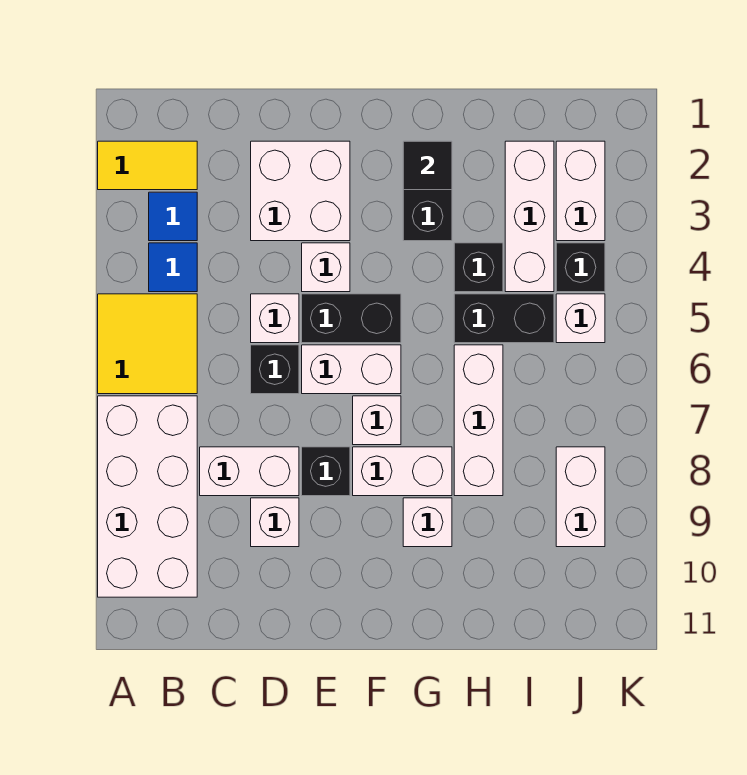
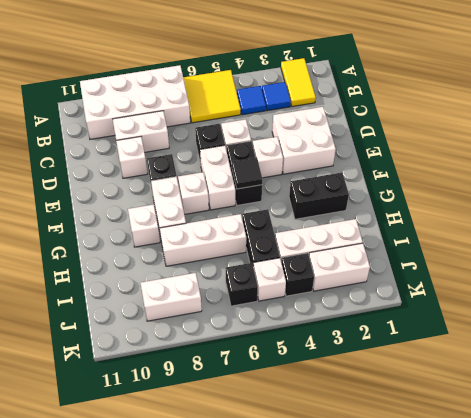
white 1x2 brick [200,447,299,496] -> white 1x2 brick turned to [113,111,169,152]
black 1x1 tile [403,141,452,190] -> black 1x1 tile moved to [232,157,262,189]
black 1x1 brick [454,243,503,292] -> black 1x1 brick moved to [226,263,258,306]

